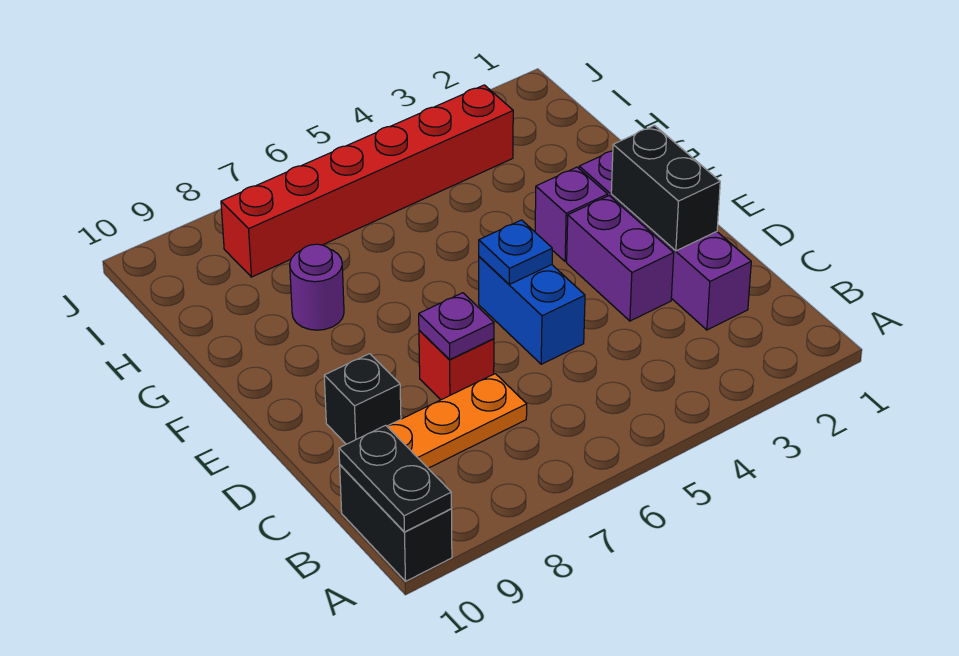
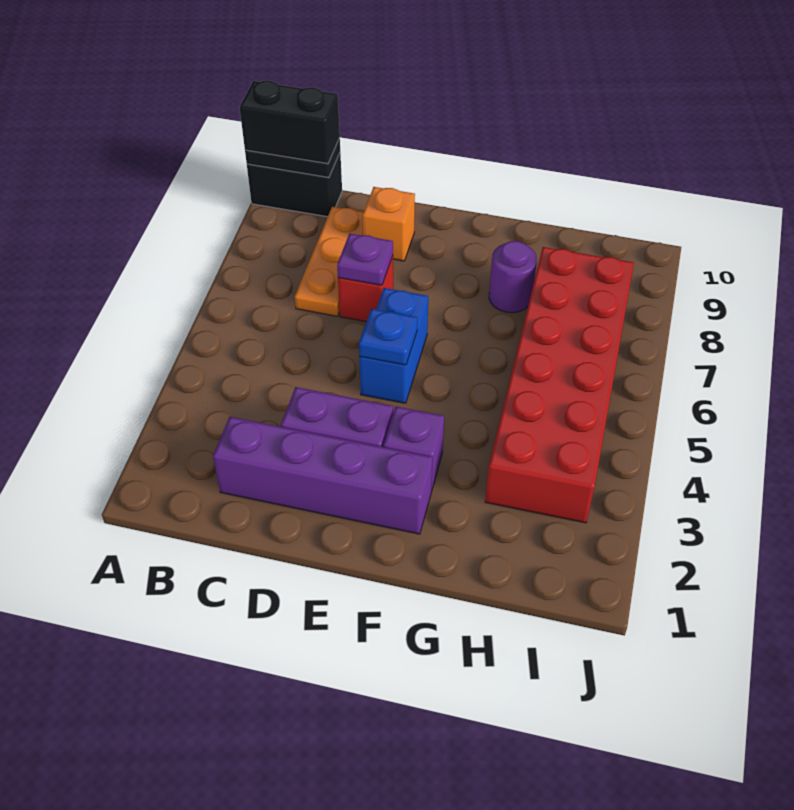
black 1x2 brick [611,126,720,251] -> black 1x2 brick moved to [240,81,340,164]
blue 1x2 brick [479,257,585,364] -> blue 1x2 brick turned to [359,288,428,403]
black 1x1 brick [324,354,401,444] -> orange 1x1 brick [363,187,415,261]
red 1x6 brick [221,85,513,277] -> red 2x6 brick [485,247,634,523]

